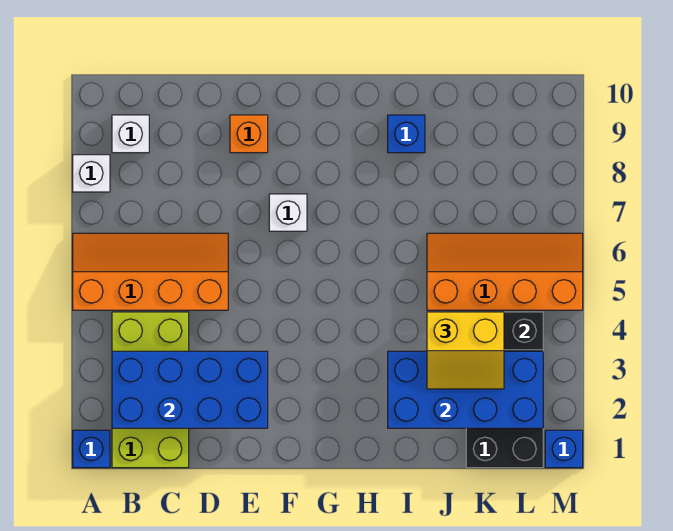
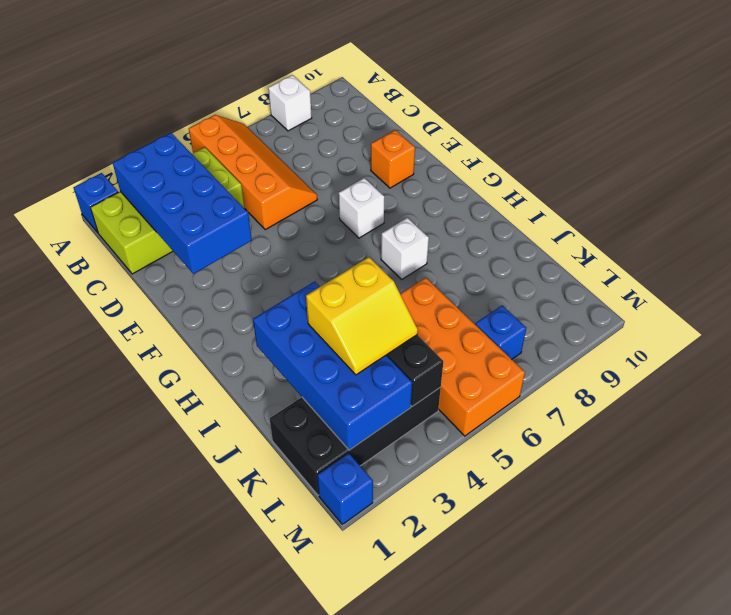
white 1x1 brick [112,115,149,153] -> white 1x1 brick moved to [381,218,429,279]
blue 1x1 brick [388,115,425,153] -> blue 1x1 brick moved to [476,306,526,359]
yellow 2x2 slope [427,312,504,389] -> yellow 2x2 slope turned to [306,257,418,375]
orange 2x4 slope [427,233,583,310] -> orange 2x4 brick [400,278,525,436]

